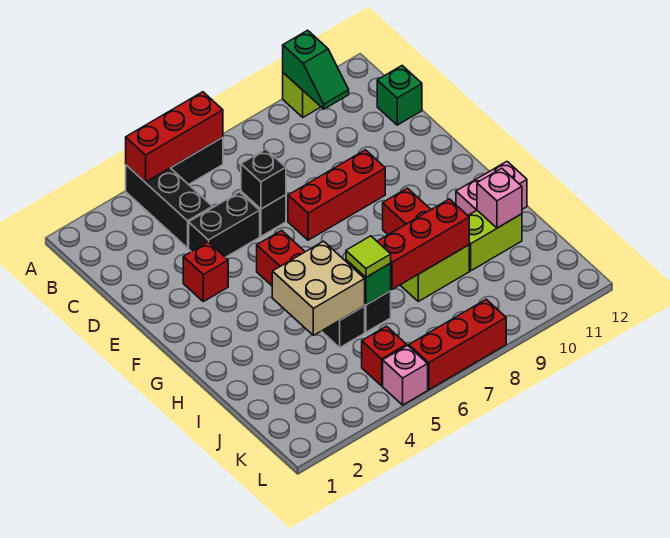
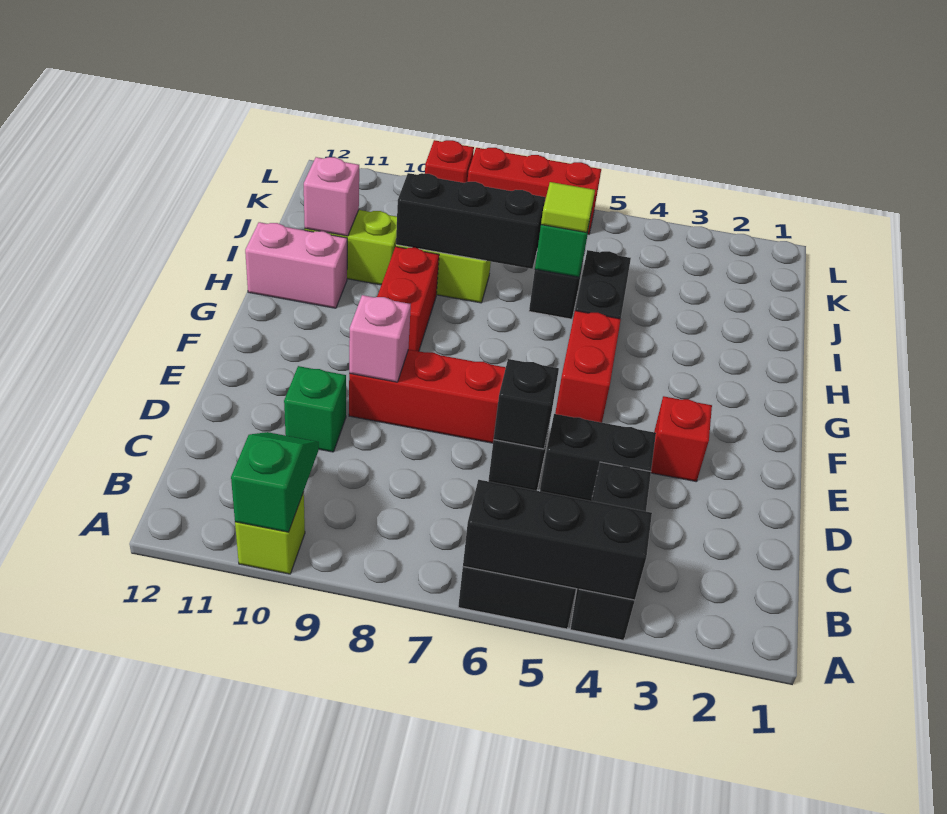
red 1x3 brick [126,92,223,182] -> black 1x3 brick [463,480,652,600]
green 1x1 brick [377,66,422,125] -> green 1x1 brick moved to [284,366,346,452]
tan 2x2 brick [272,241,365,335] -> none
red 1x3 brick [377,199,469,289] -> black 1x3 brick [396,173,545,269]
red 1x1 brick [362,326,407,386] -> red 1x1 brick moved to [425,140,474,183]
pink 1x1 brick [383,345,428,405] -> pink 1x1 brick moved to [349,295,411,382]

